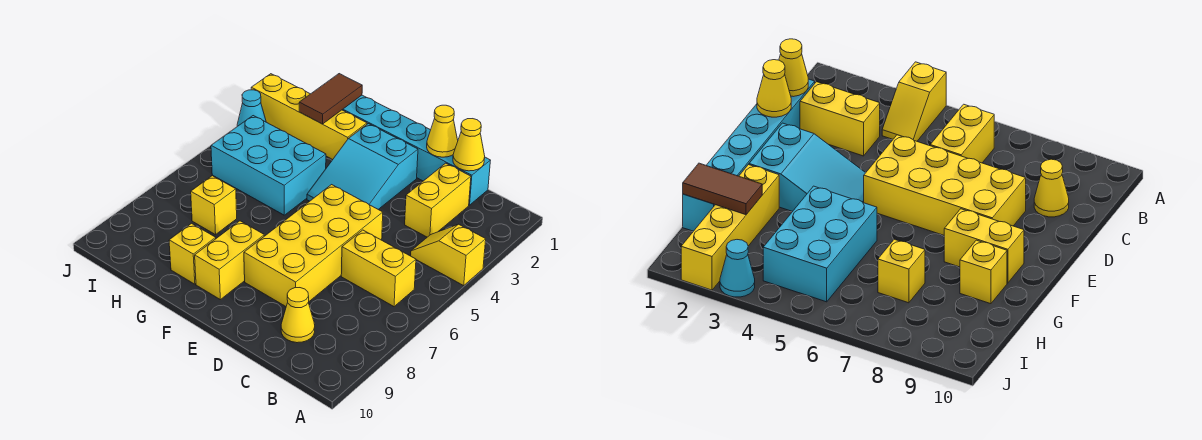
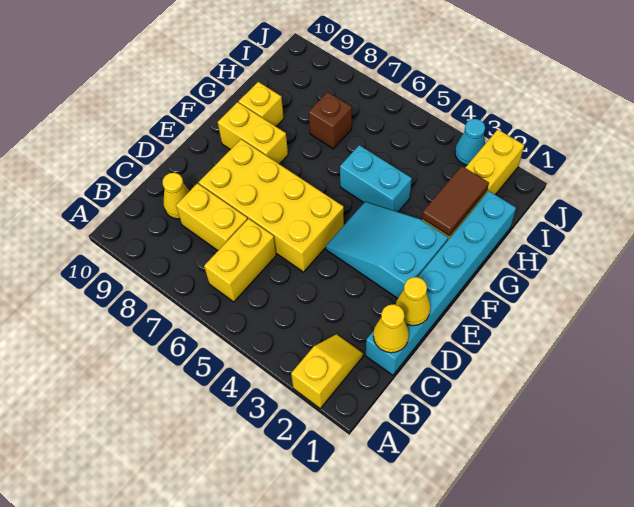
yellow 1x2 slope [411,224,486,286] -> yellow 1x2 slope moved to [291,334,363,408]
yellow 1x2 brick [405,163,471,237] -> yellow 1x2 brick moved to [176,183,248,250]
cyan 2x3 brick [211,116,326,215] -> cyan 1x2 brick [340,145,412,212]
brown 1x2 tile [299,74,362,124] -> brown 1x2 tile turned to [422,166,489,236]
yellow 1x1 brick [191,176,237,235] -> brown 1x1 brick [309,92,352,149]

